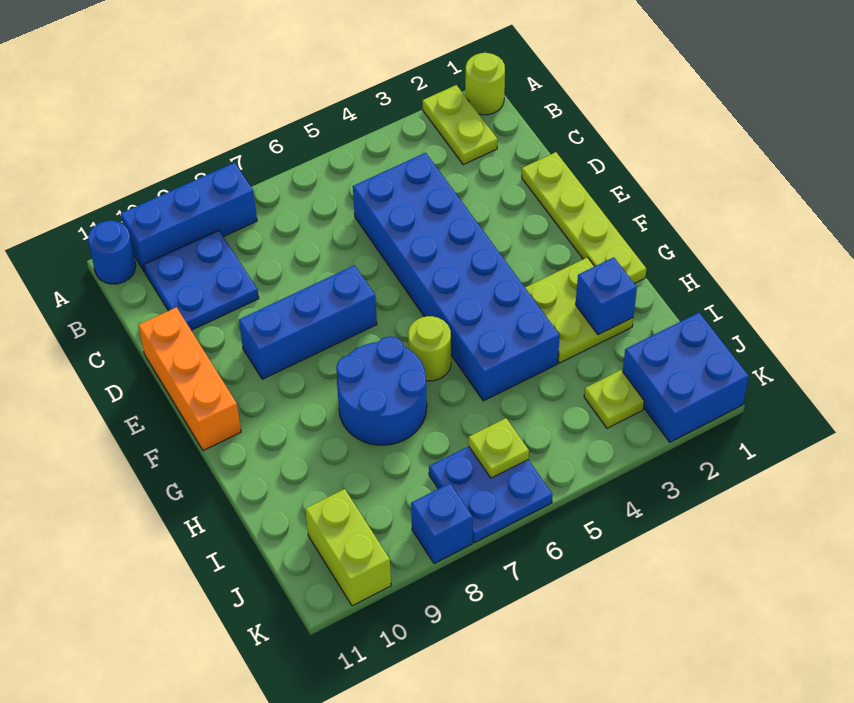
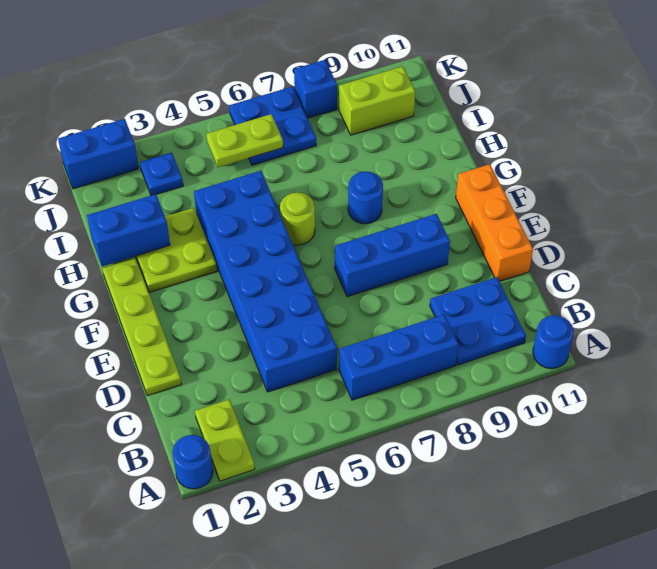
lime 1x1 round brick [465,53,505,115] -> blue 1x1 round brick [172,435,213,489]
blue 1x3 brick [121,163,257,272] -> blue 1x3 brick moved to [339,315,458,400]
blue 2x2 round brick [336,336,427,445] -> blue 1x1 round brick [348,171,383,224]
blue 1x1 brick [576,257,637,335] -> blue 1x2 brick [87,194,170,266]
blue 2x2 brick [623,313,749,442] -> blue 1x2 brick [58,119,139,189]
lime 1x1 plate [584,370,644,428] -> blue 1x1 plate [140,152,183,195]
lime 1x1 plate [469,418,529,478] -> lime 1x2 plate [206,114,283,167]
lime 1x2 brick [305,489,391,606] -> lime 1x2 brick turned to [339,66,415,135]

